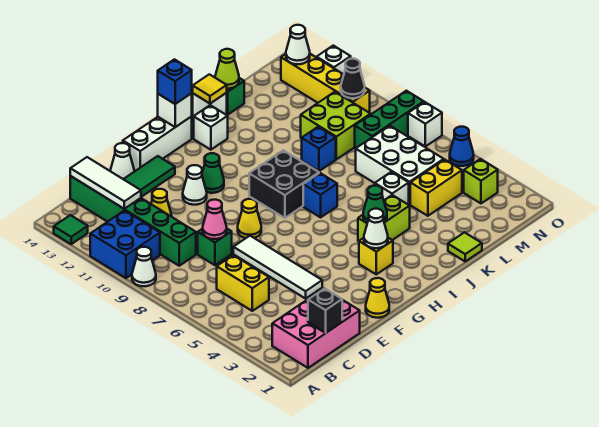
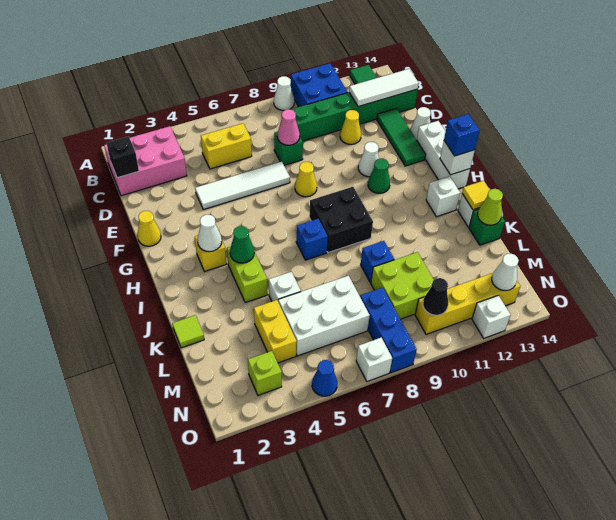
pink 2x3 brick [272,289,360,368] -> pink 2x3 brick turned to [104,126,187,196]
green 1x3 brick [355,91,424,149] -> blue 1x3 brick [360,288,417,373]

